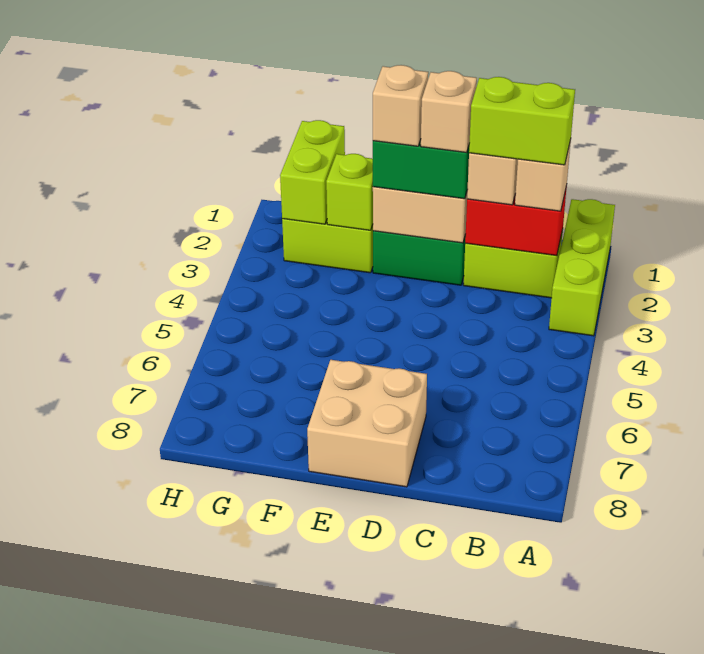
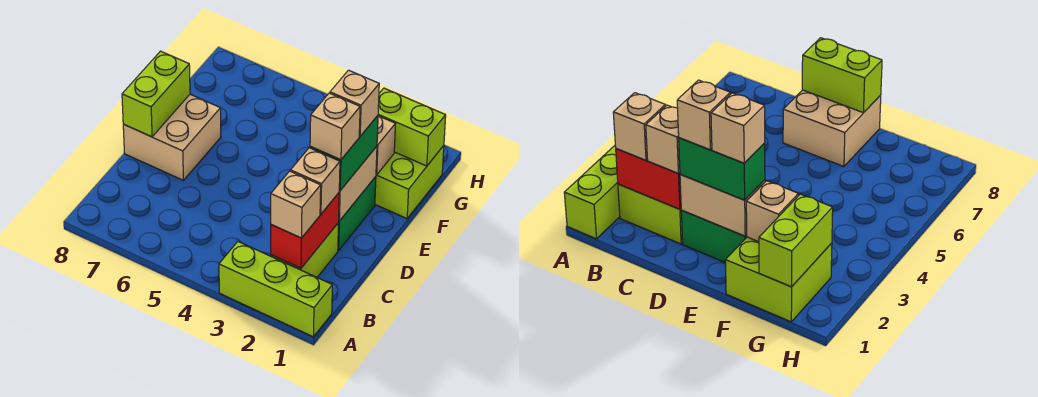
lime 1x2 brick [469,77,575,165] -> lime 1x2 brick moved to [122,51,190,137]
lime 1x1 brick [326,154,373,230] -> tan 1x1 brick [376,116,395,175]

